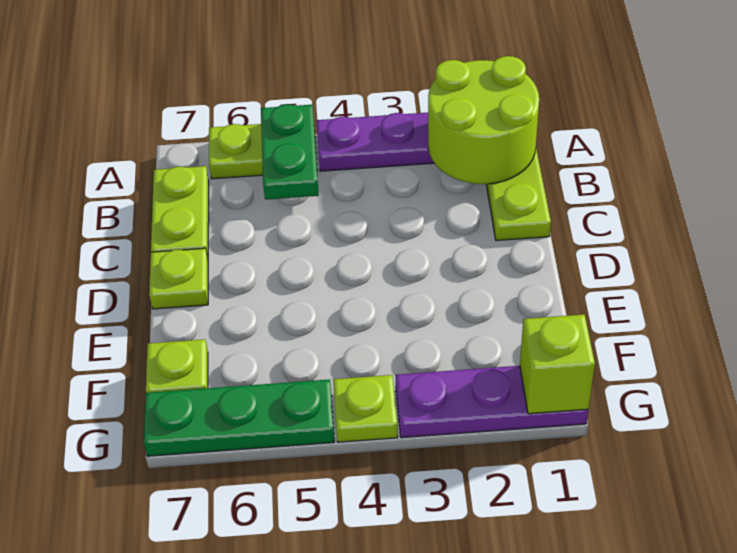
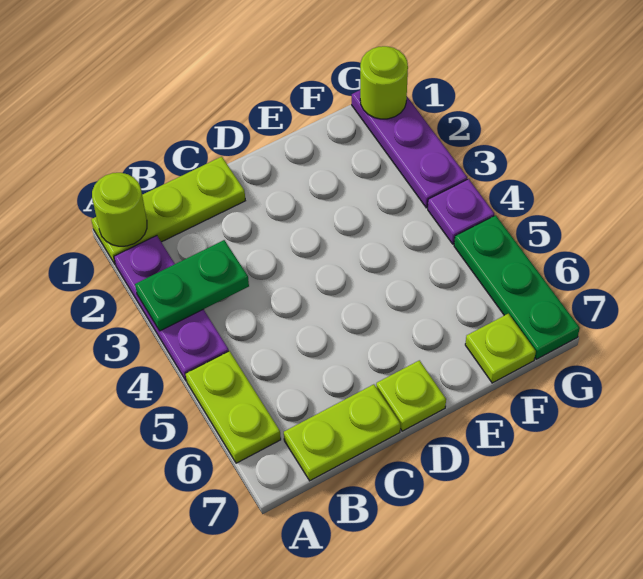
lime 2x2 round brick [428,56,539,184] -> lime 1x1 round brick [92,173,147,246]
green 1x2 plate [261,104,319,200] -> green 1x2 plate moved to [135,240,249,331]
lime 1x1 brick [520,314,595,414] -> lime 1x1 round brick [360,46,408,119]
lime 1x1 plate [333,375,398,442] -> purple 1x1 plate [428,179,494,244]

